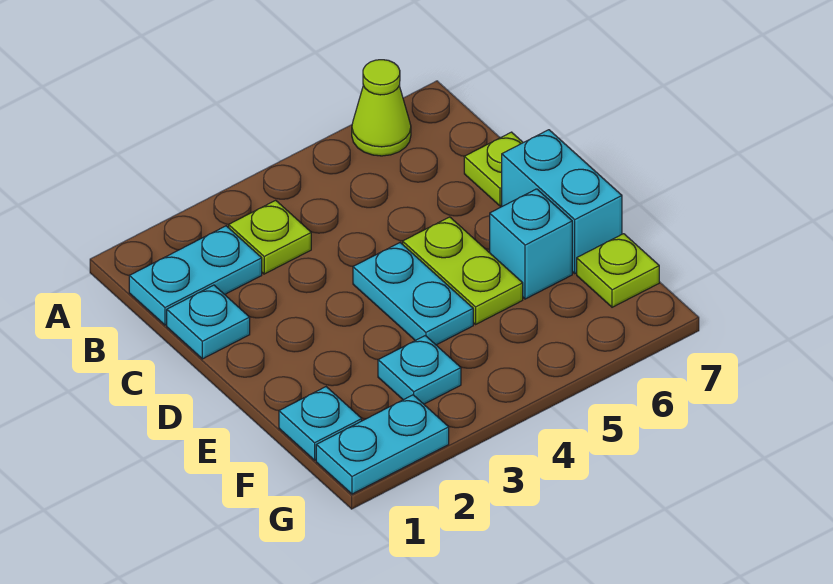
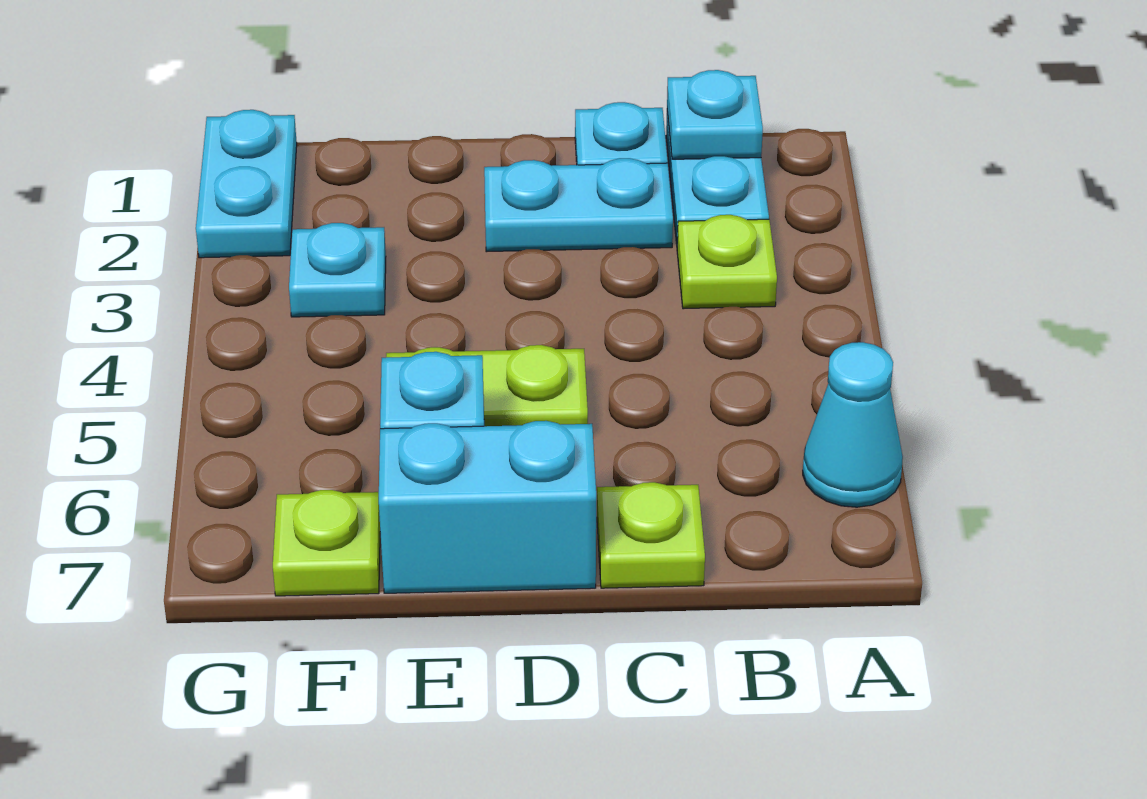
lime 1x1 cone [352,60,411,156] -> cyan 1x1 cone [803,342,903,507]
cyan 1x2 plate [353,243,473,345] -> cyan 1x2 plate moved to [484,158,673,252]
cyan 1x1 plate [279,387,362,460] -> cyan 1x1 plate moved to [667,70,763,159]

